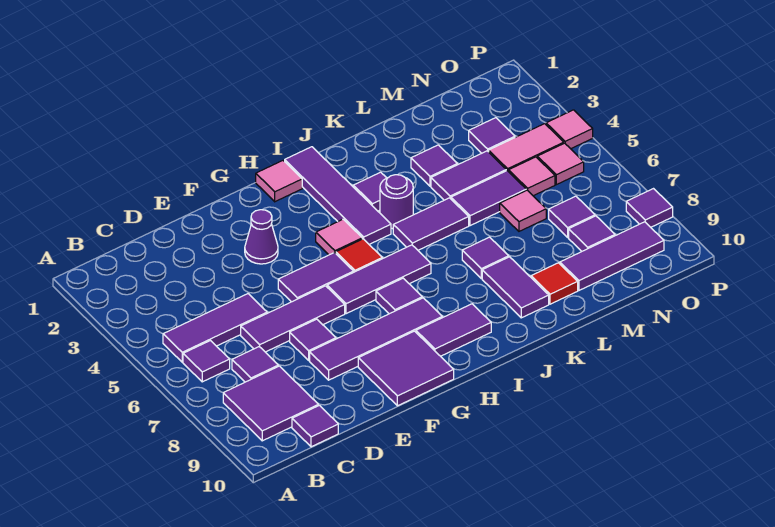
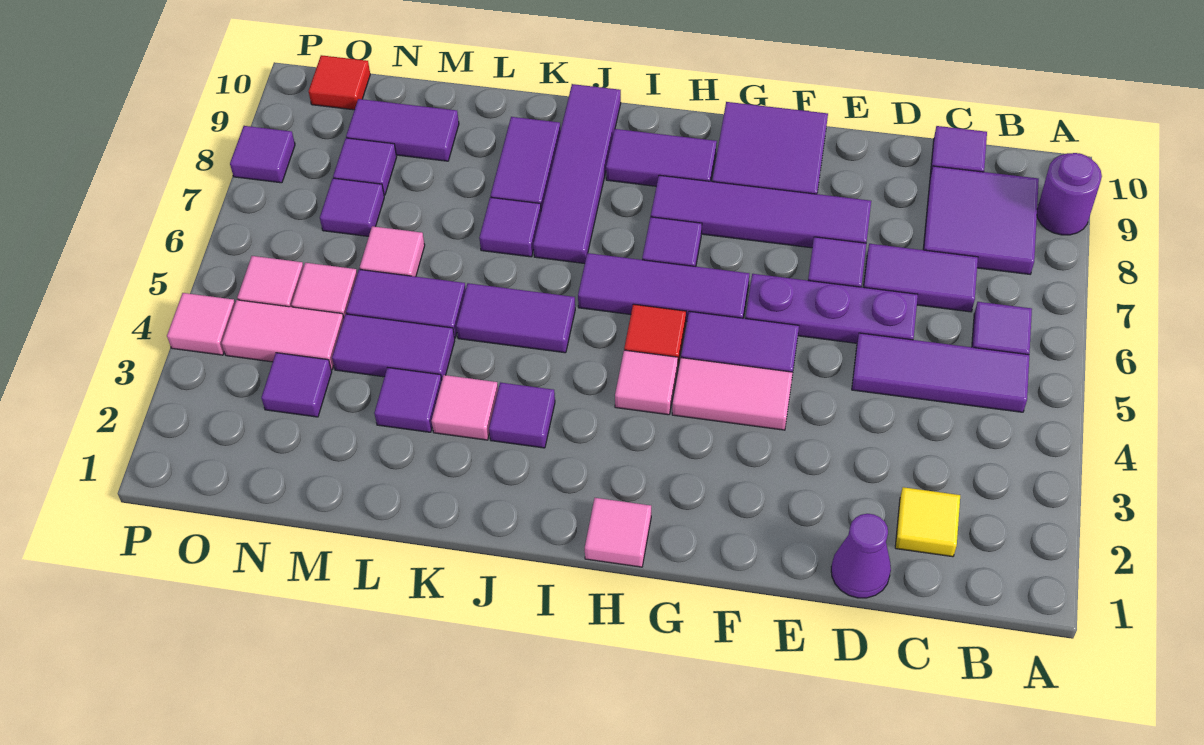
none -> yellow 1x1 tile [895,487,960,557]
purple 1x1 tile [232,347,278,382] -> purple 1x2 tile [864,244,978,312]
purple 1x3 tile [241,286,345,352] -> purple 1x3 plate [745,274,918,343]
purple 1x1 cone [245,210,278,264] -> purple 1x1 cone moved to [831,514,891,598]
none -> pink 1x2 tile [672,358,793,430]
purple 1x4 tile [285,147,391,244] -> purple 1x4 tile moved to [533,84,621,264]
purple 1x1 round brick [380,175,413,229] -> purple 1x1 round brick moved to [1037,153,1102,235]
none -> pink 1x1 tile [431,375,498,440]
red 1x1 tile [531,263,578,304] -> red 1x1 tile moved to [309,55,370,110]
purple 1x3 tile [560,222,664,290] -> purple 1x2 tile [346,99,459,161]

